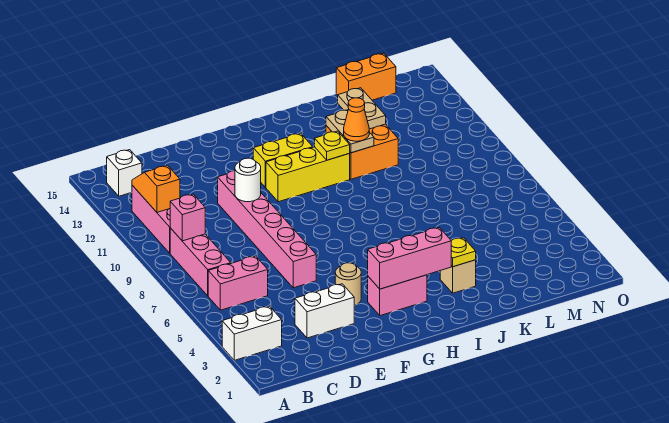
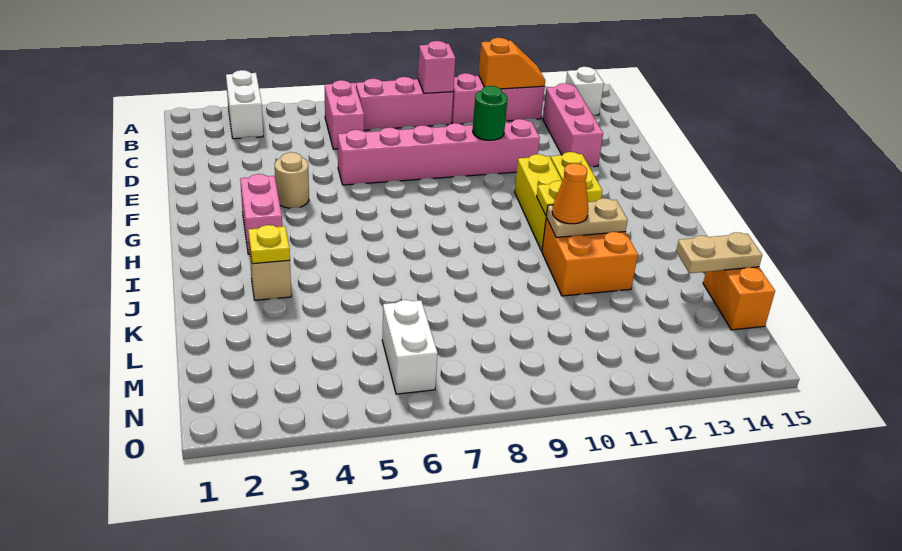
white 1x2 brick [295,284,355,338] -> white 1x2 brick moved to [382,300,438,394]
white 1x1 round brick [235,158,261,202] -> green 1x1 round brick [473,86,507,140]
pink 1x3 brick [368,228,451,289] -> pink 1x3 brick moved to [543,83,603,167]
tan 1x2 plate [338,88,386,129] -> tan 1x2 plate moved to [676,232,762,273]

